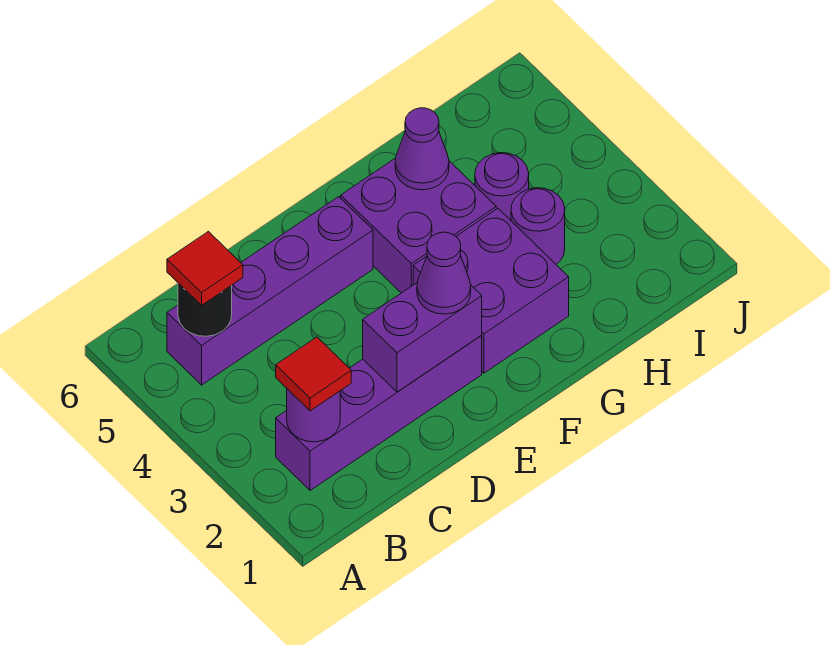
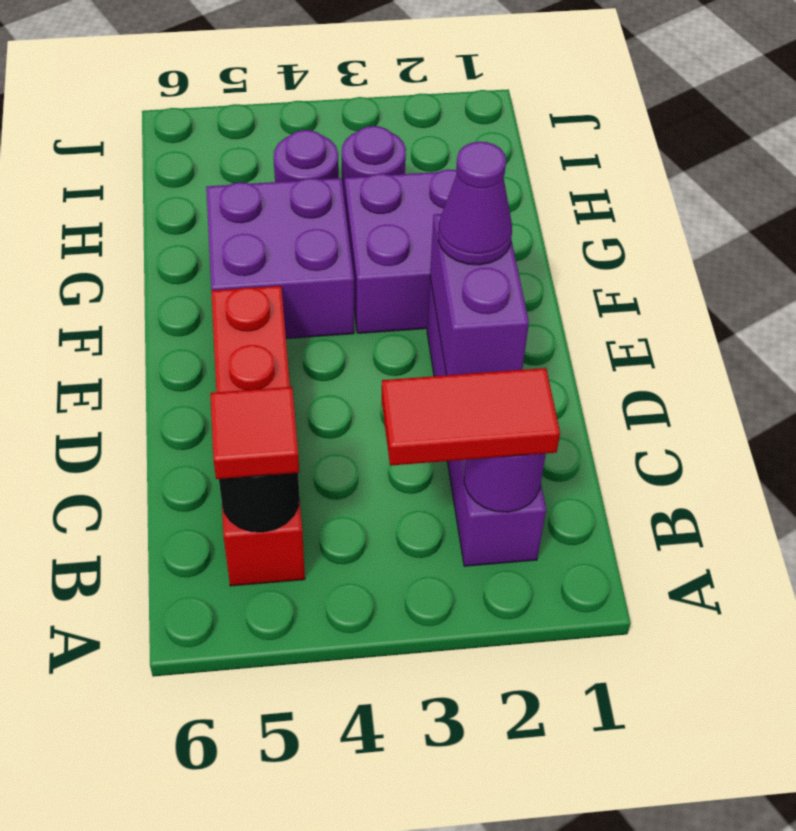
red 1x1 tile [276,337,351,411] -> red 1x2 tile [382,368,560,466]
purple 1x4 brick [167,197,373,385] -> red 1x4 brick [211,286,305,586]
purple 1x1 cone [395,108,449,190] -> none

